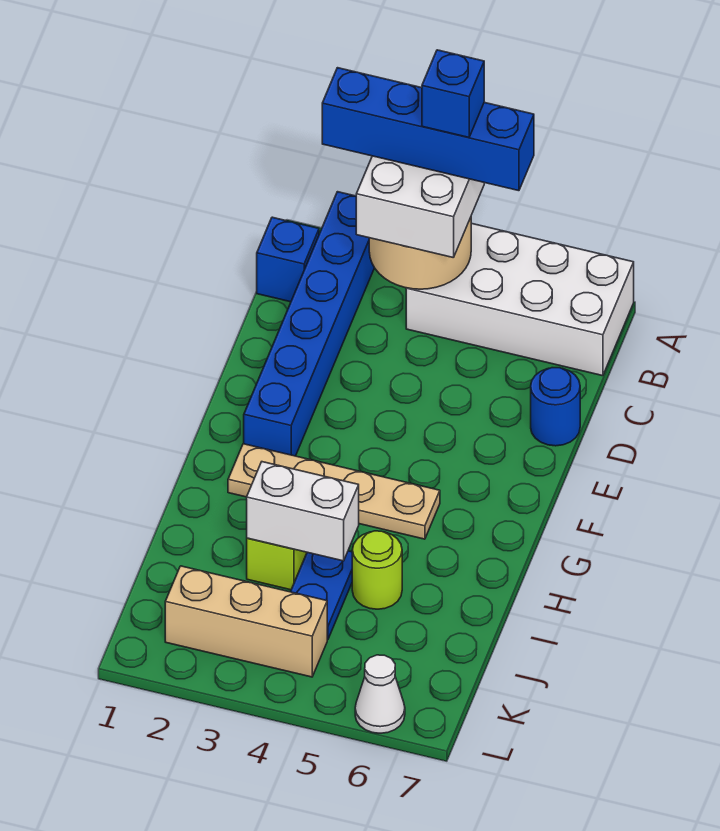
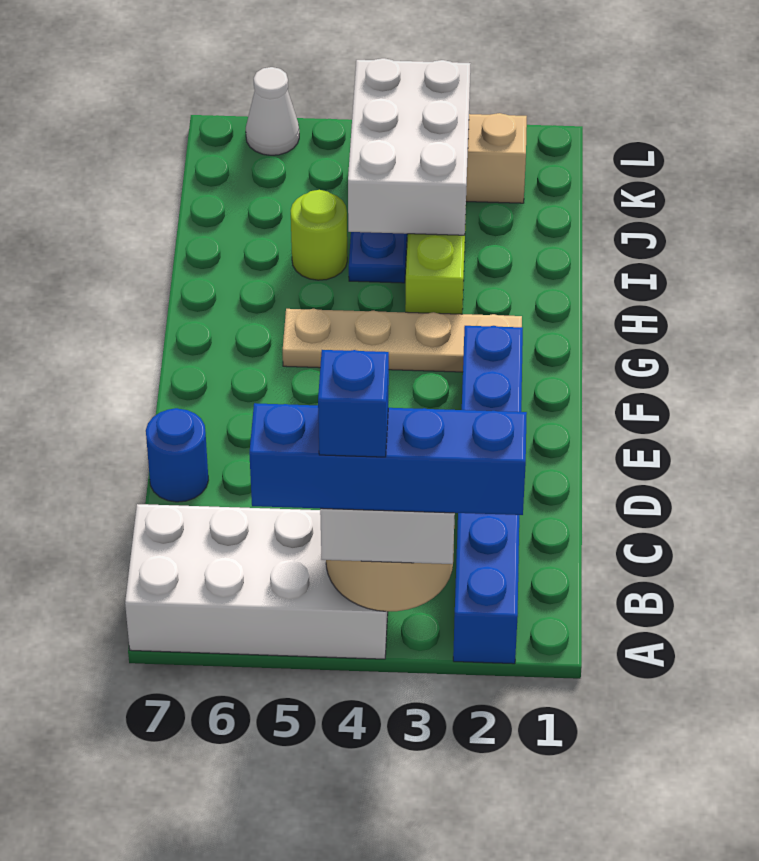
blue 1x1 brick [257,217,319,302] -> none
white 1x2 brick [247,462,359,561] -> white 2x3 brick [348,58,471,235]

